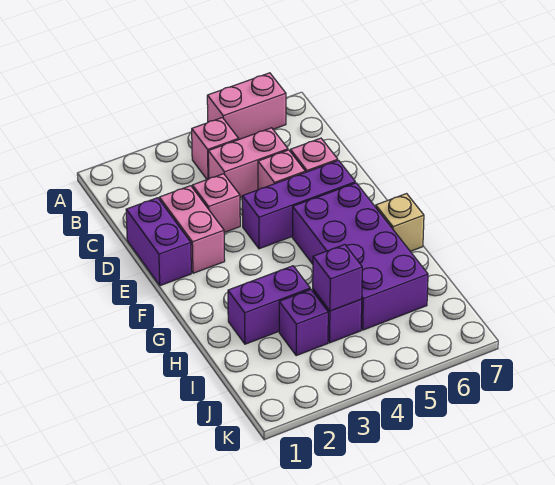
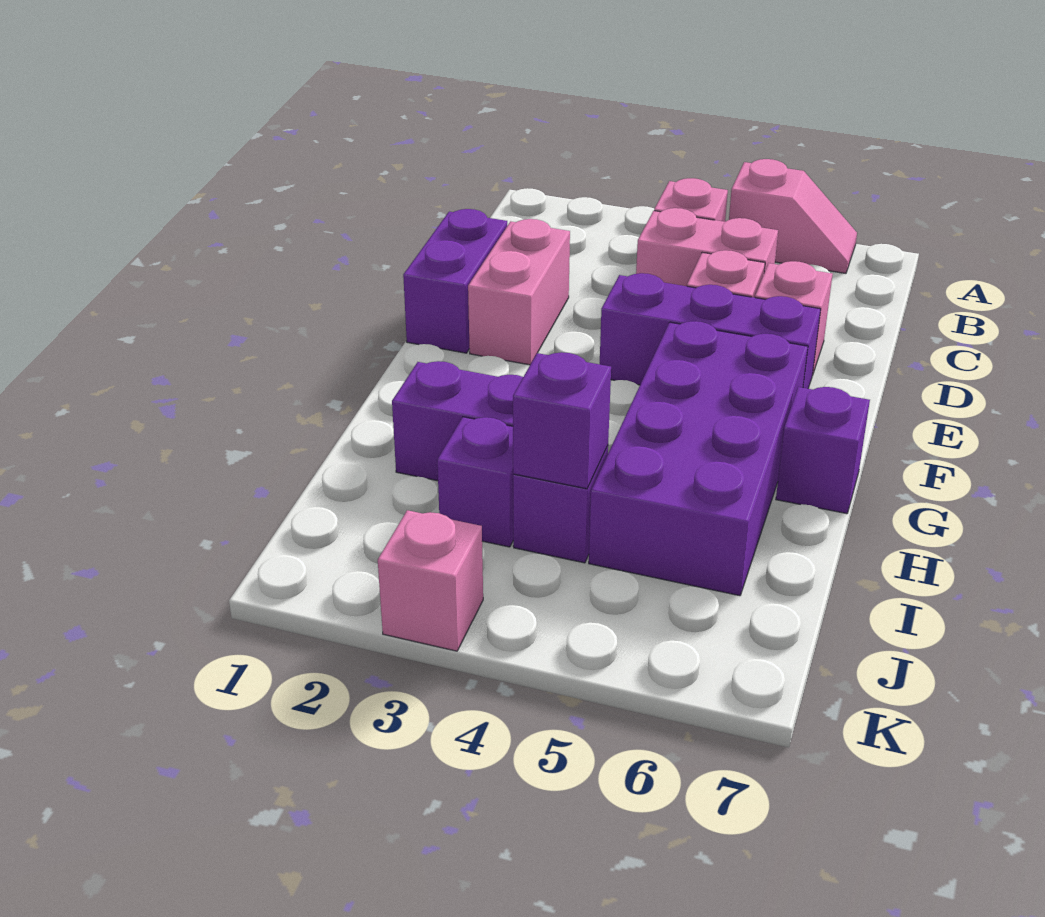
pink 1x2 brick [207,73,286,139] -> pink 1x2 slope [729,159,857,273]
pink 1x1 brick [192,174,240,232] -> pink 1x1 brick moved to [378,510,483,651]
tan 1x1 brick [376,194,424,251] -> purple 1x1 brick [776,387,870,514]

